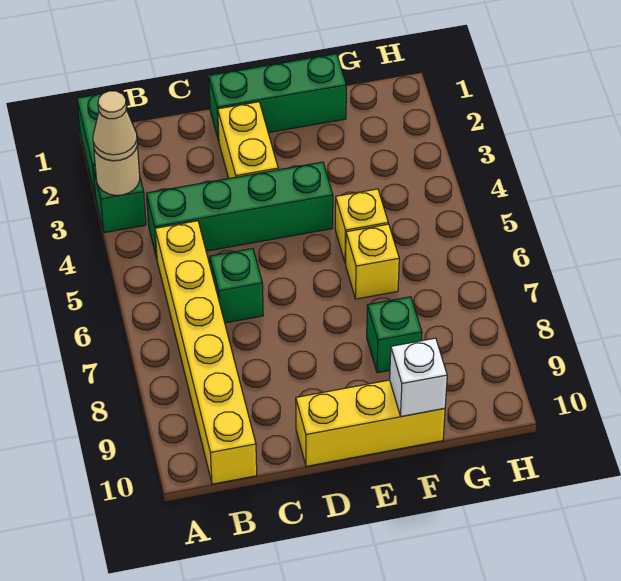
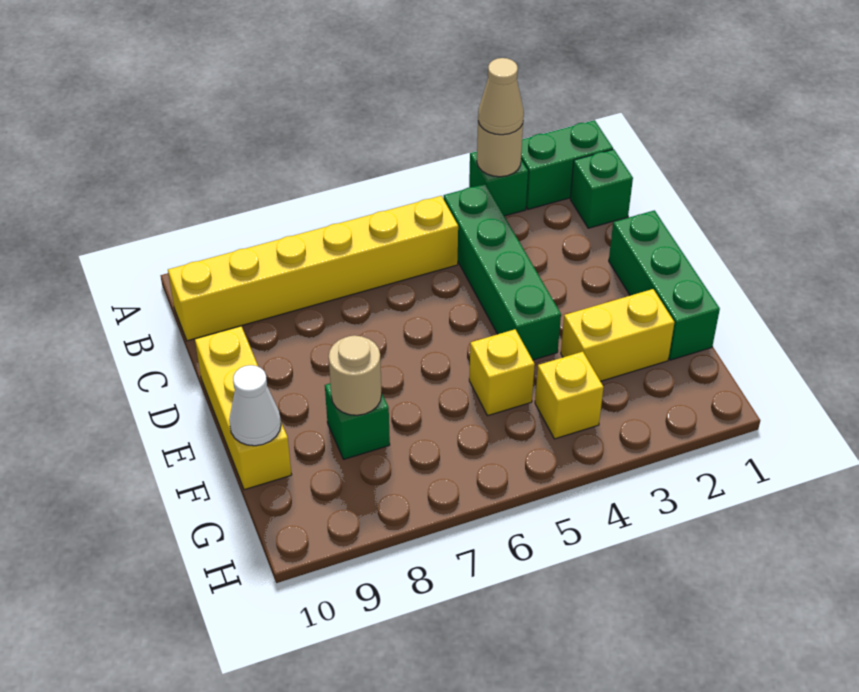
green 1x1 brick [210,249,263,323] -> green 1x1 brick moved to [570,149,633,228]
yellow 1x2 brick [218,102,278,178] -> yellow 1x2 brick moved to [561,289,674,381]
yellow 1x1 brick [346,224,399,299] -> yellow 1x1 brick moved to [535,352,604,439]
none -> tan 1x1 round brick [329,335,382,415]
white 1x1 brick [390,338,447,416] -> white 1x1 cone [229,365,281,446]

